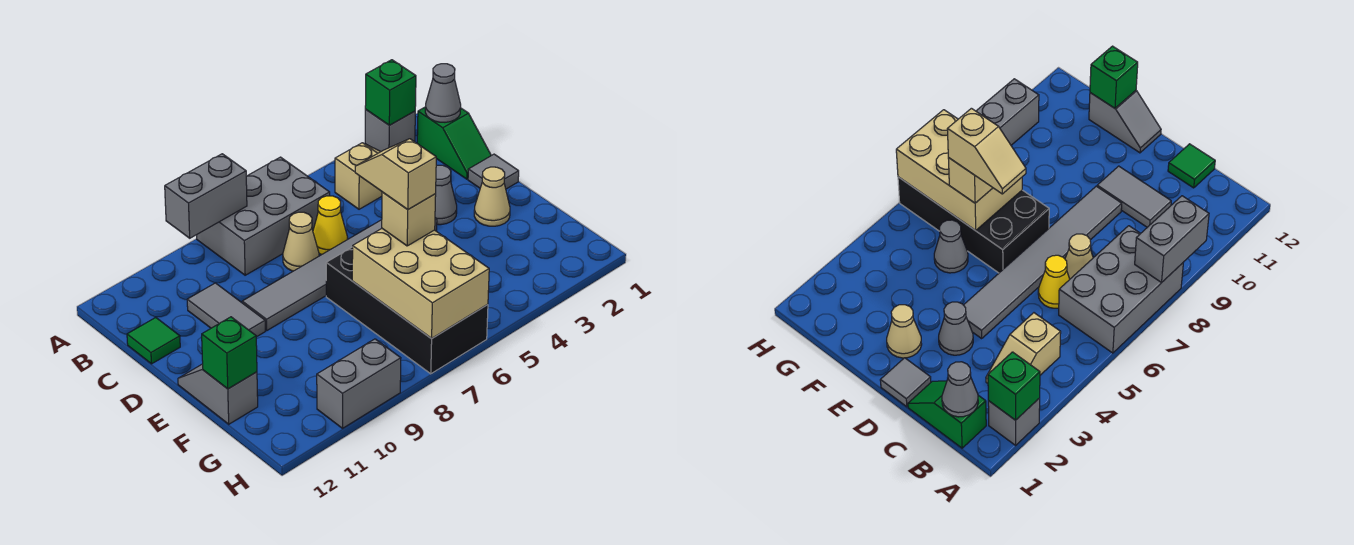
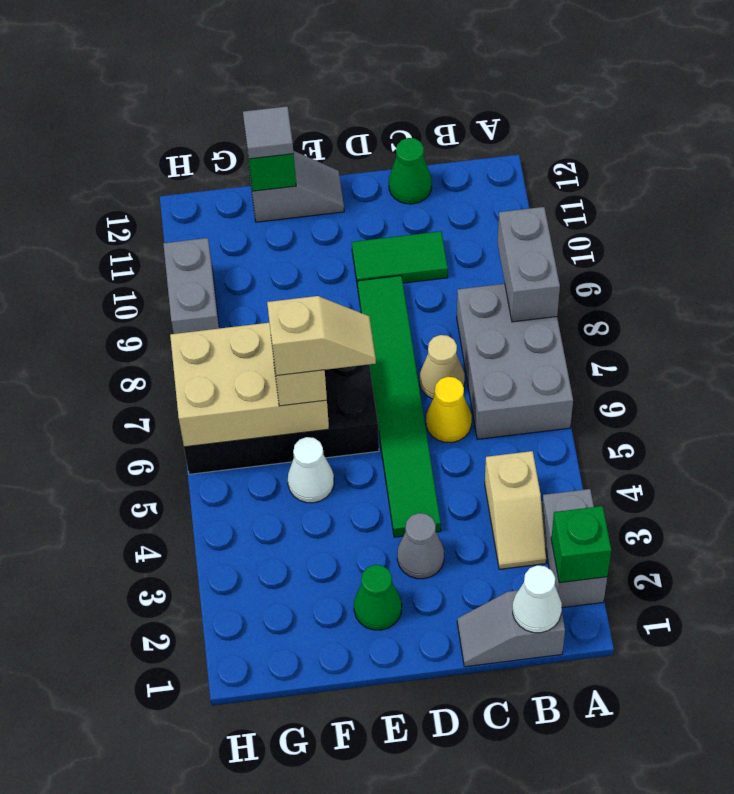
grey 1x1 brick [365,110,415,151] -> grey 1x2 brick [542,489,607,608]
green 1x2 slope [417,107,491,179] -> grey 1x2 slope [457,586,565,667]
grey 1x1 cone [425,64,461,122] -> white 1x1 cone [513,565,562,633]
grey 1x2 tile [187,283,265,337] -> green 1x2 tile [352,231,448,287]
green 1x1 tile [127,318,180,364] -> green 1x1 cone [389,138,432,204]
grey 1x1 tile [468,154,519,189] -> grey 1x1 tile moved to [243,106,294,159]
grey 1x6 tile [242,218,437,330] -> green 1x6 tile [357,276,441,537]
tan 1x1 cone [474,167,510,226] -> green 1x1 cone [354,565,402,630]
grey 1x1 cone [934,220,968,273] -> white 1x1 cone [288,437,334,503]

